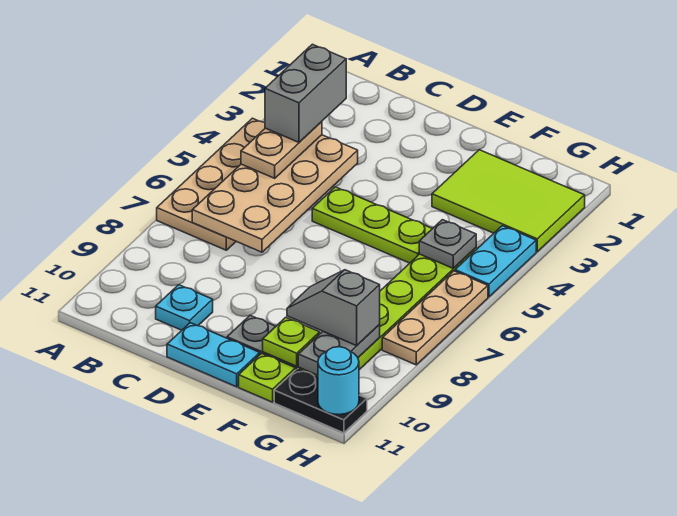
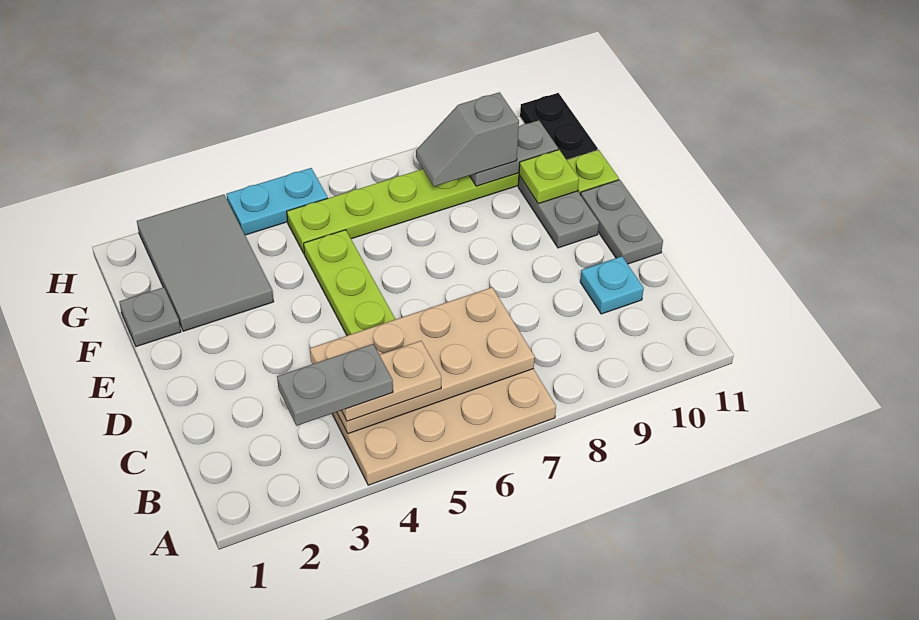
grey 1x2 brick [265,44,346,142] -> grey 1x2 plate [277,344,393,426]
cyan 1x2 plate [167,323,260,387] -> grey 1x2 plate [581,180,663,264]
lime 2x3 tile [432,150,585,252] -> grey 2x3 tile [137,194,274,331]
grey 1x2 slope [287,270,380,346] -> grey 1x2 slope turned to [416,92,519,186]
grey 1x1 plate [419,220,476,268] -> grey 1x1 plate moved to [119,287,181,347]
tan 1x3 plate [382,271,488,365] -> none
cyan 1x1 round brick [318,347,359,415] -> none

